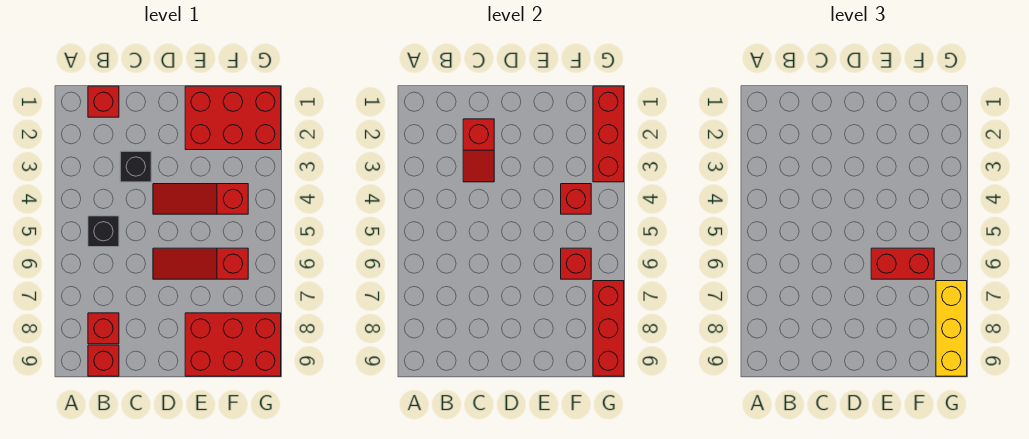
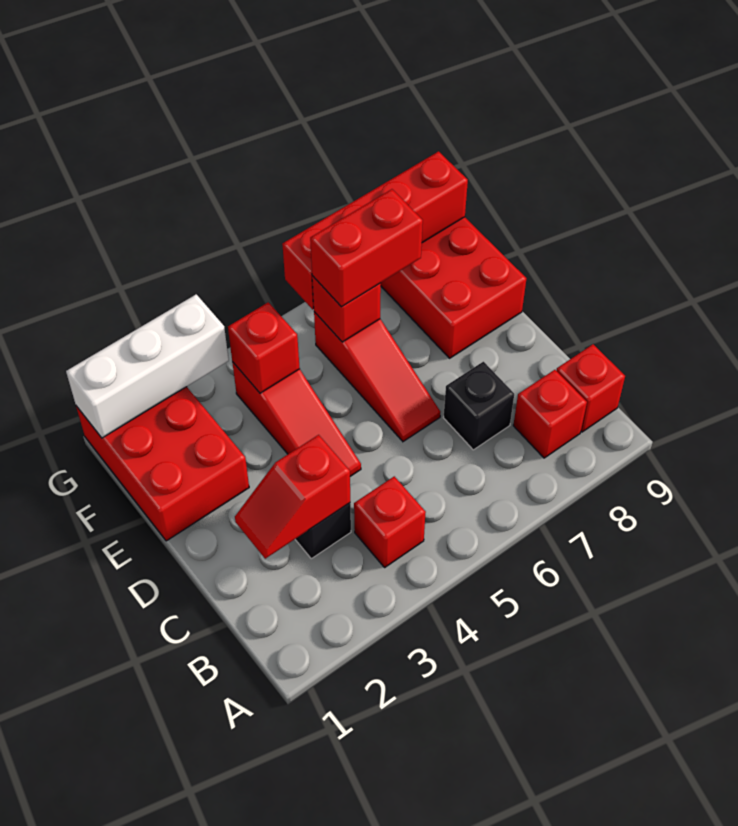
red 1x1 brick [88,86,119,117] -> red 1x1 brick moved to [354,476,426,567]
black 1x1 brick [88,216,119,247] -> black 1x1 brick moved to [443,362,514,450]
red 1x2 slope [463,119,494,182] -> red 1x2 slope turned to [235,435,350,559]
red 1x2 brick [871,248,934,279] -> red 1x2 brick turned to [310,189,423,307]
red 1x3 brick [593,86,624,182] -> white 1x3 brick [66,294,229,438]
red 1x3 brick [593,281,624,376] -> red 1x4 brick [282,151,468,309]
yellow 1x3 brick [936,281,967,376] -> none

